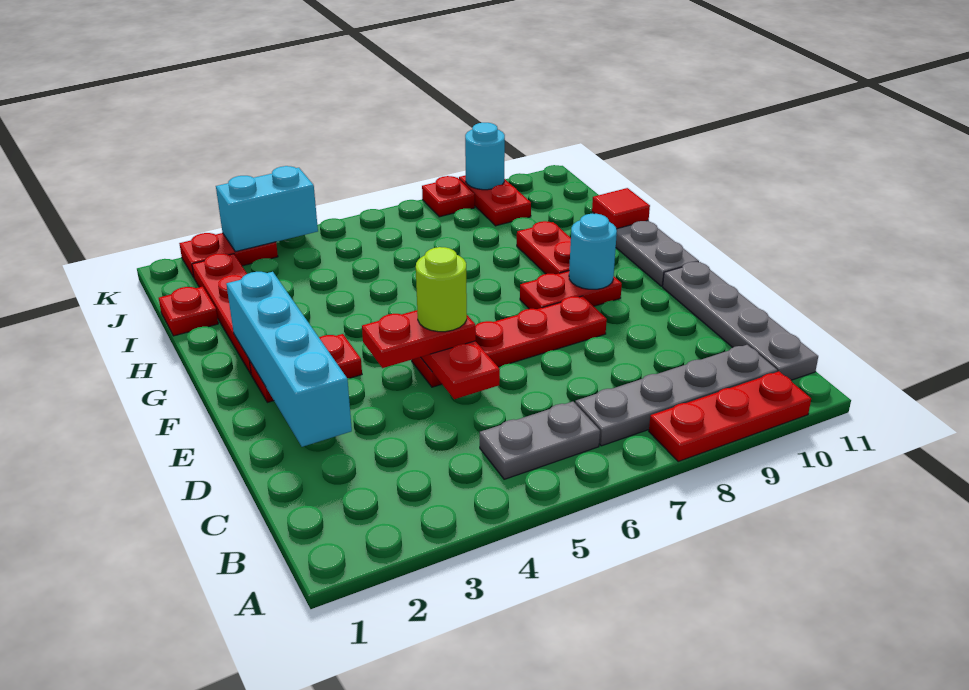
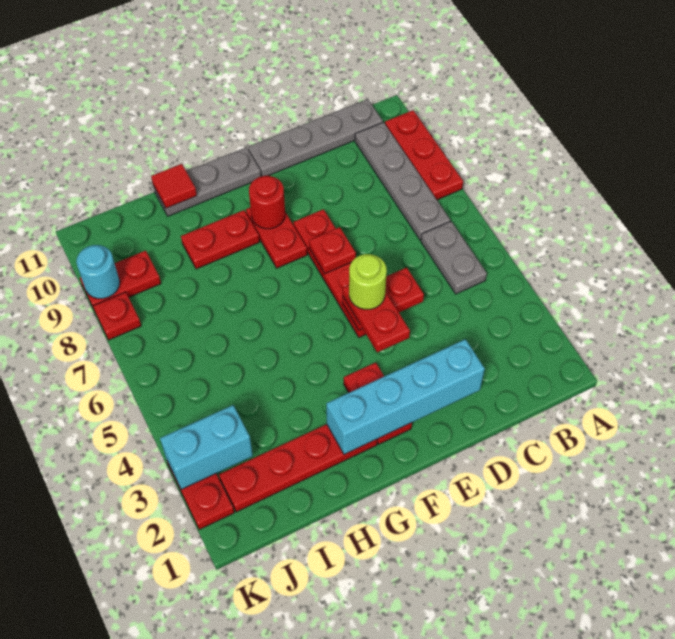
cyan 1x1 round brick [569,214,617,289] -> red 1x1 round brick [249,176,285,229]
red 1x1 plate [159,287,218,336] -> red 1x1 plate moved to [309,227,356,274]
cyan 1x2 brick [216,166,318,252] -> cyan 1x2 brick turned to [160,405,253,489]

